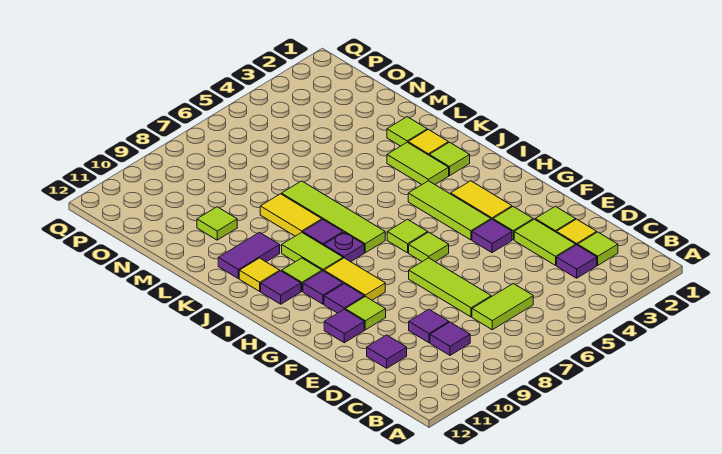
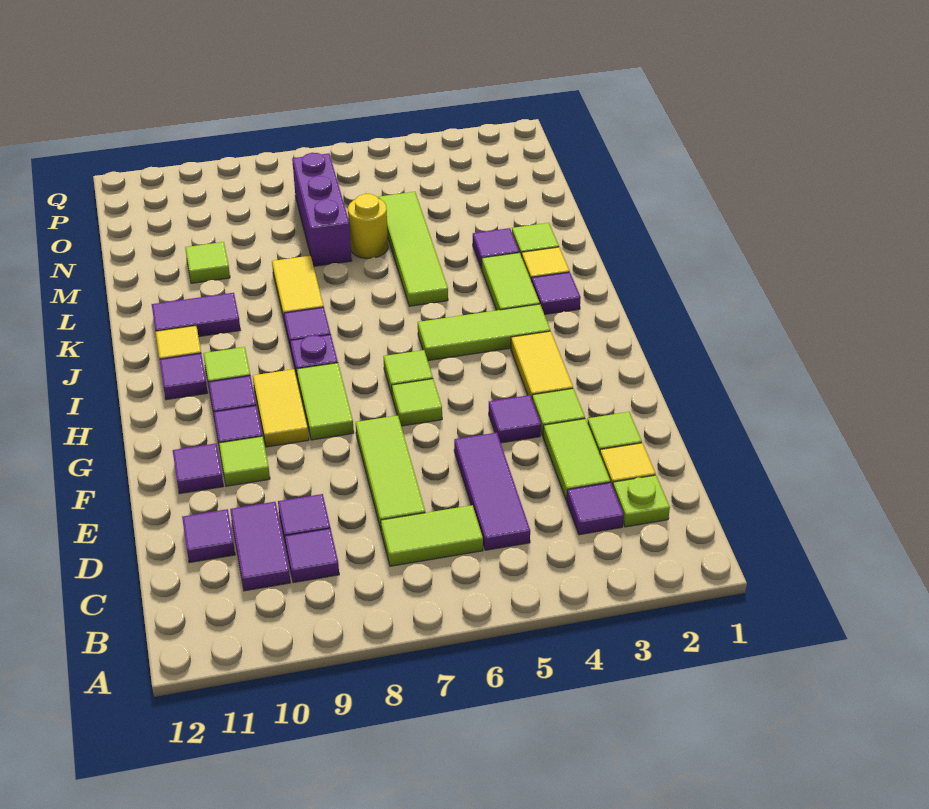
lime 1x1 tile [578,232,618,265] -> lime 1x1 plate [613,475,670,527]
none -> purple 1x3 tile [454,433,530,550]
none -> purple 1x2 tile [230,502,291,591]
lime 1x3 tile [408,181,491,240] -> lime 1x3 tile turned to [418,304,550,361]
lime 1x4 tile [282,181,385,253] -> lime 1x4 tile moved to [378,192,448,306]
lime 1x2 tile [282,232,343,271] -> lime 1x2 tile moved to [297,363,354,440]
lime 1x1 tile [429,142,470,176] -> purple 1x1 tile [532,272,581,314]
none -> purple 1x1 tile [473,228,519,269]
none -> yellow 1x1 round brick [348,194,388,259]
none -> purple 1x3 brick [292,153,352,266]

